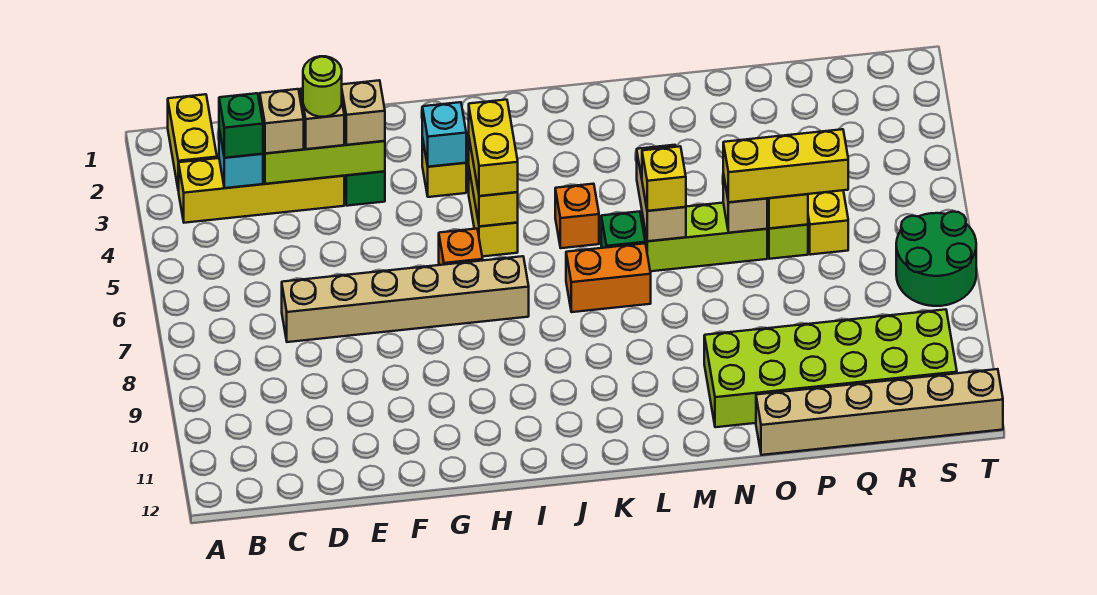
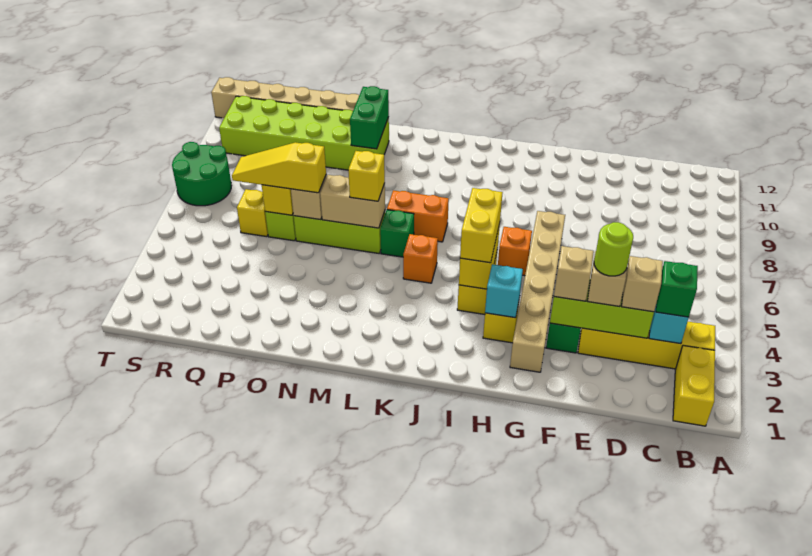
tan 1x6 brick [282,256,529,342] -> tan 1x6 brick turned to [510,211,565,372]
tan 1x2 brick [637,145,686,241] -> tan 1x2 brick turned to [320,175,385,228]
none -> green 1x2 brick [350,86,389,149]
yellow 1x3 brick [723,129,848,202] -> yellow 1x3 slope [232,142,326,193]

